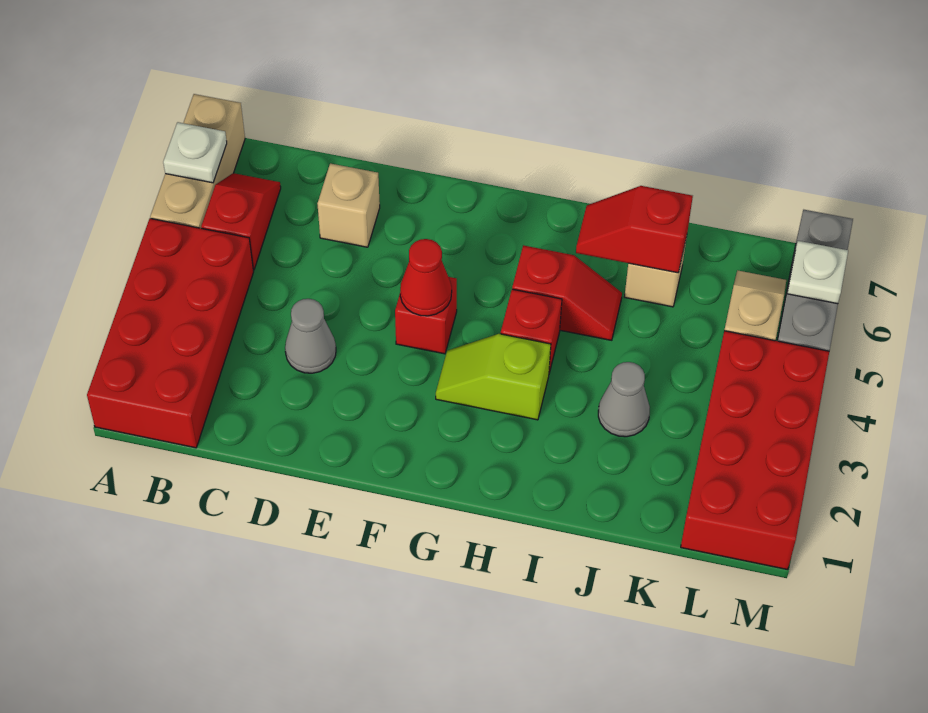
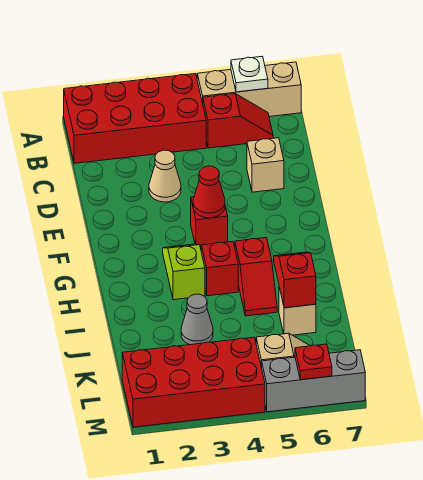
grey 1x1 cone [285,299,336,373] -> tan 1x1 cone [149,150,181,202]
white 1x1 plate [787,241,848,304] -> red 1x1 plate [295,344,332,380]

